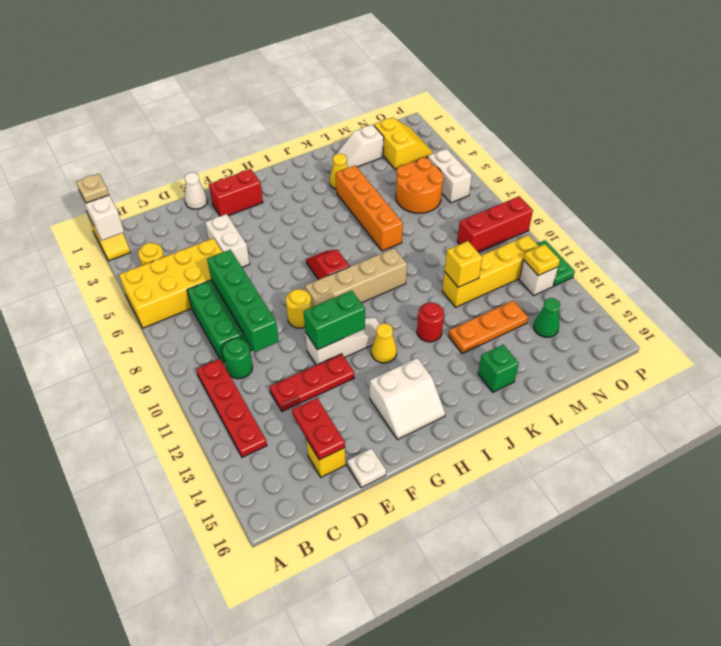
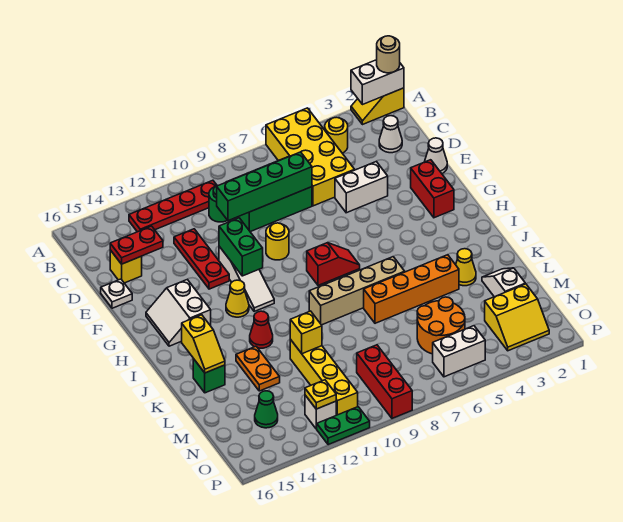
tan 1x1 plate [76,174,109,203] -> tan 1x1 round brick [377,36,400,73]
none -> white 1x1 cone [379,116,402,153]
tan 1x4 brick [305,248,407,307] -> tan 1x4 brick turned to [309,257,405,325]
red 1x1 round brick [417,303,444,342] -> red 1x1 cone [250,311,273,348]
none -> yellow 1x2 slope [182,315,225,373]
orange 1x3 plate [449,301,528,354] -> orange 1x2 plate [236,346,280,391]

